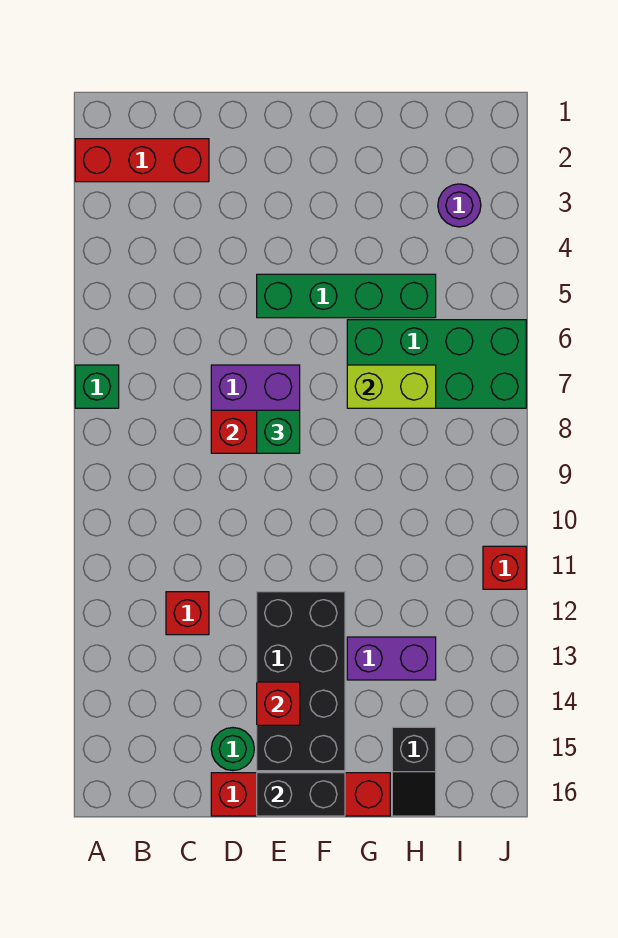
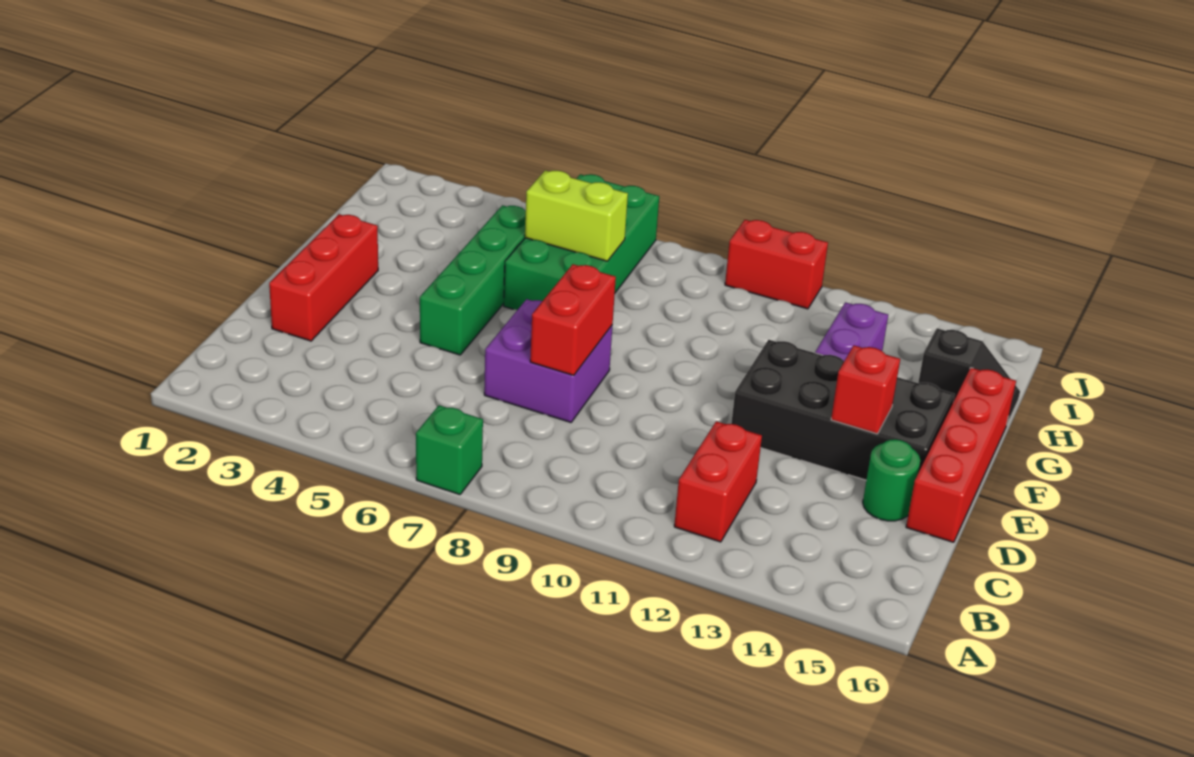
red 1x3 brick [75,139,209,182] -> red 1x3 brick moved to [269,214,378,341]
red 1x1 brick [166,592,209,635] -> red 1x2 brick [674,421,762,542]
green 1x1 brick [257,410,300,453] -> none
black 1x2 brick [257,773,345,816] -> none
lime 1x2 brick [347,365,436,408] -> lime 1x2 brick turned to [525,170,628,261]
purple 1x1 round brick [438,184,481,227] -> none
red 1x1 brick [483,546,526,589] -> red 1x2 brick [725,220,828,309]

